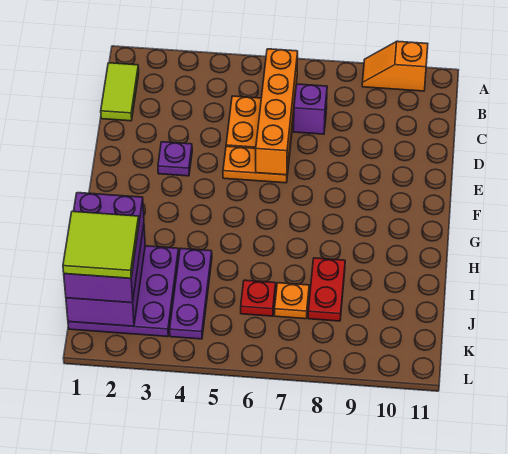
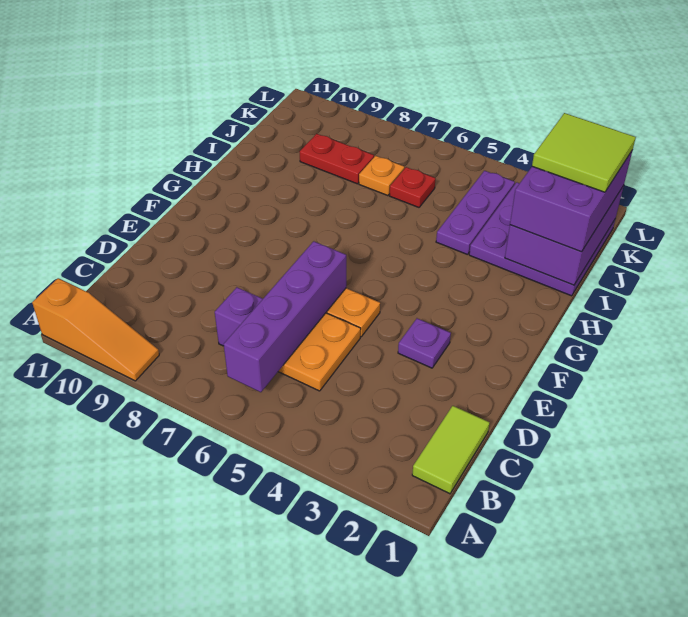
orange 1x2 slope [362,41,428,91] -> orange 1x3 slope [32,278,159,381]
orange 1x4 brick [256,49,298,175] -> purple 1x4 brick [224,241,346,392]
red 1x2 plate [308,258,345,321] -> red 1x2 plate turned to [300,134,374,184]

